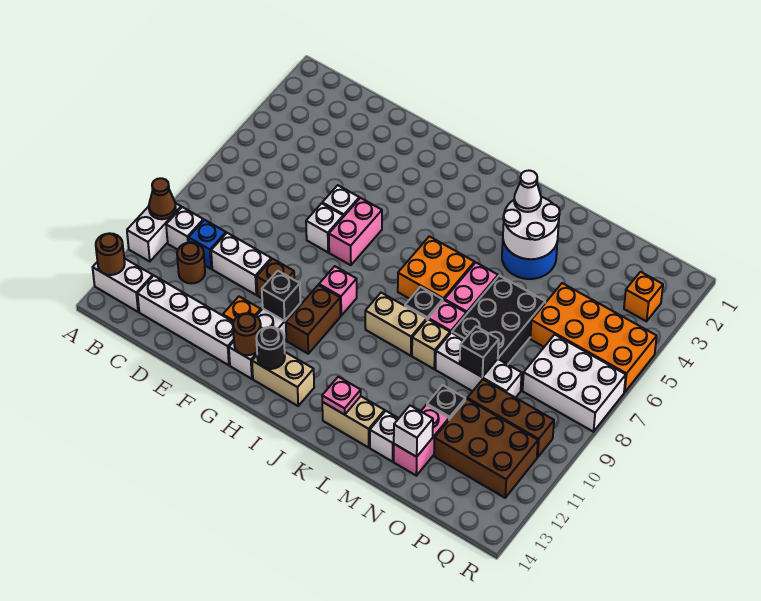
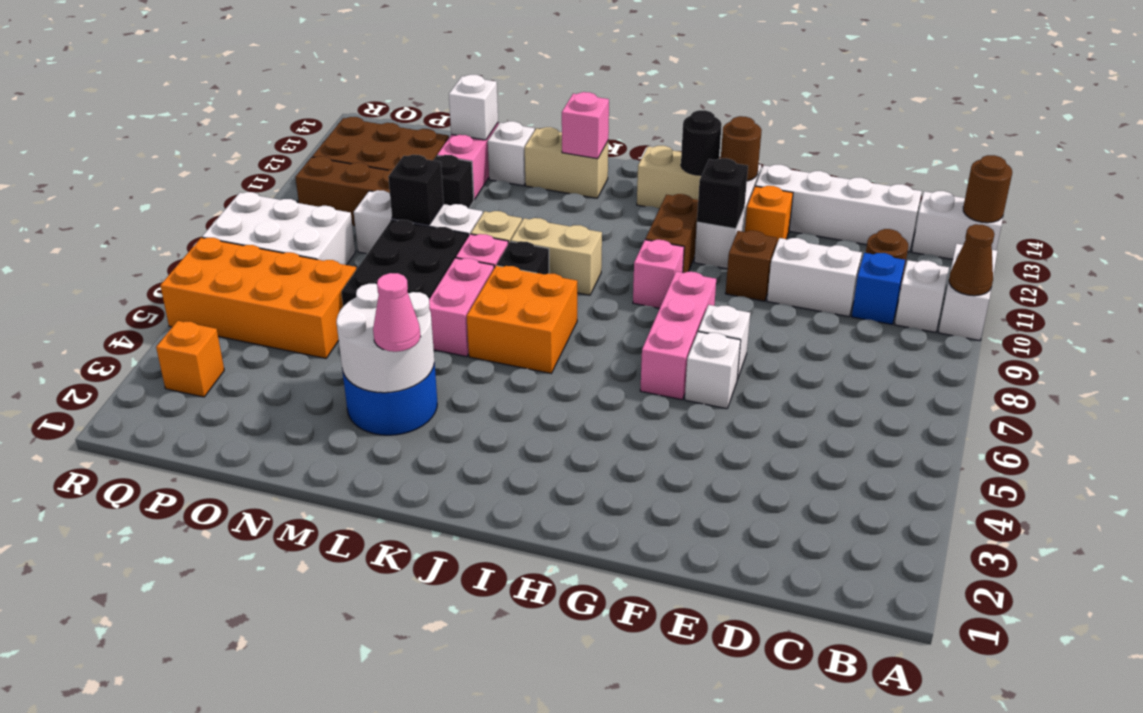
pink 1x2 brick [329,198,382,265] -> pink 1x3 brick [640,271,716,400]
pink 1x1 plate [322,377,361,415] -> pink 1x1 brick [562,92,609,159]
white 1x1 cone [514,170,541,212] -> pink 1x1 cone [373,273,421,352]

